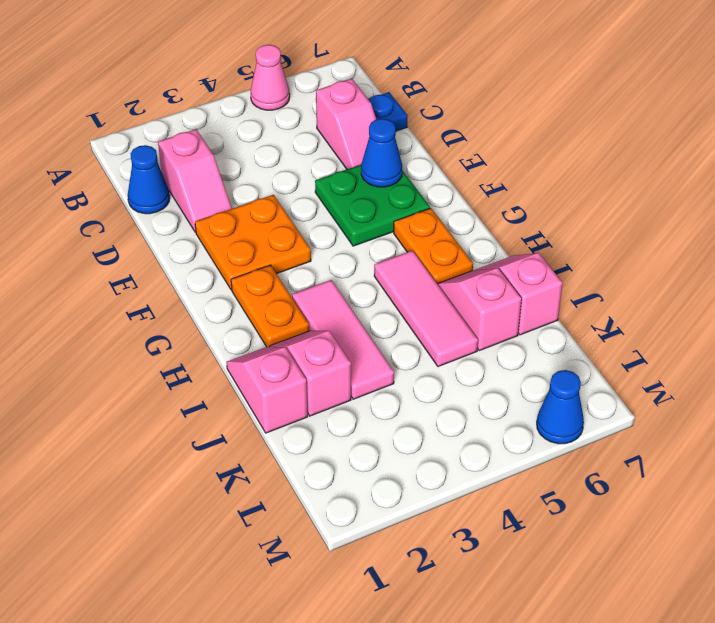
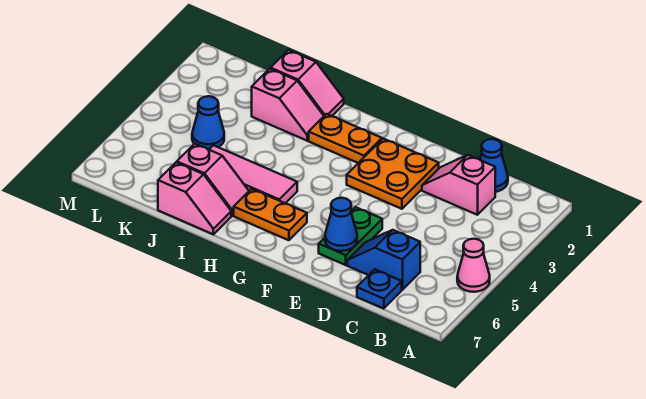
pink 1x2 slope [316,79,376,169] -> blue 1x2 slope [347,230,420,290]
green 2x2 plate [315,165,430,246] -> green 1x2 plate [319,207,382,265]
pink 1x3 tile [292,280,394,399] -> none
blue 1x1 cone [537,370,584,444] -> blue 1x1 cone moved to [192,96,224,149]

